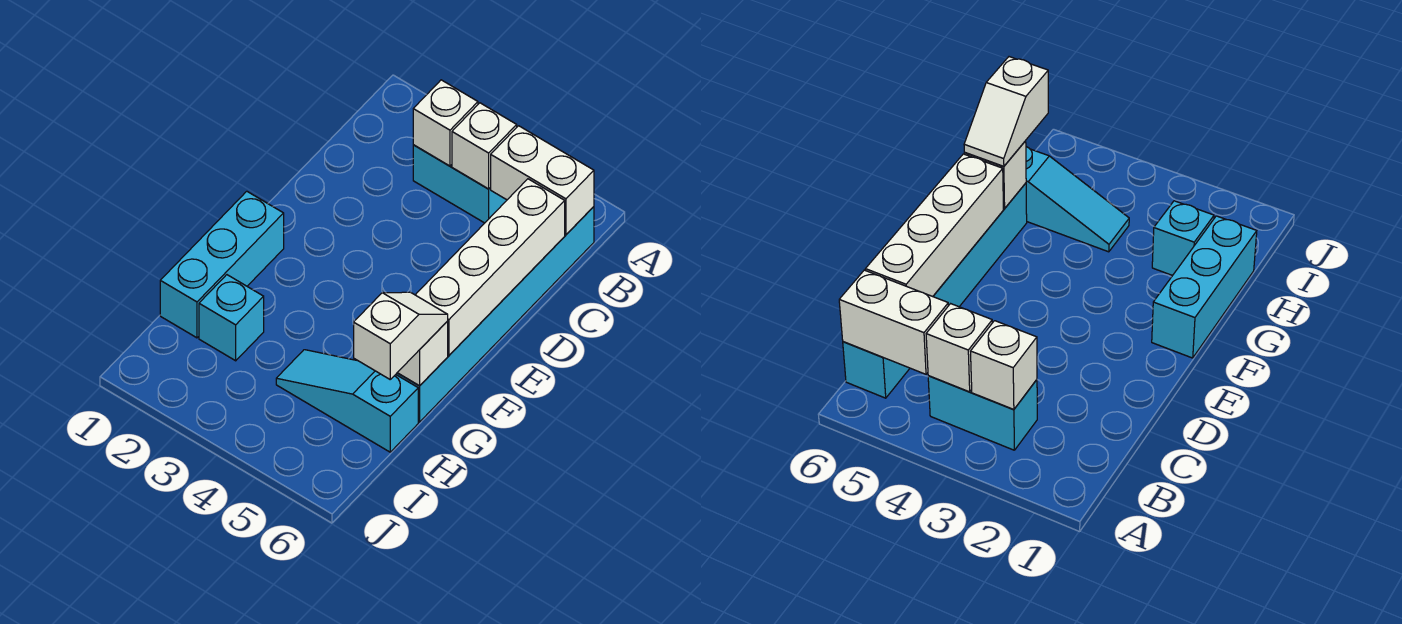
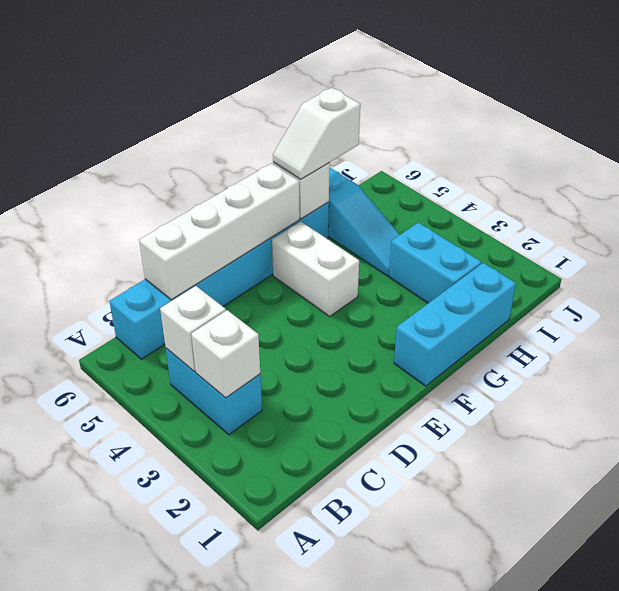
white 1x2 brick [490,126,594,235] -> white 1x2 brick moved to [272,222,359,317]
cyan 1x1 brick [199,275,264,361] -> cyan 1x2 brick [389,223,482,303]

